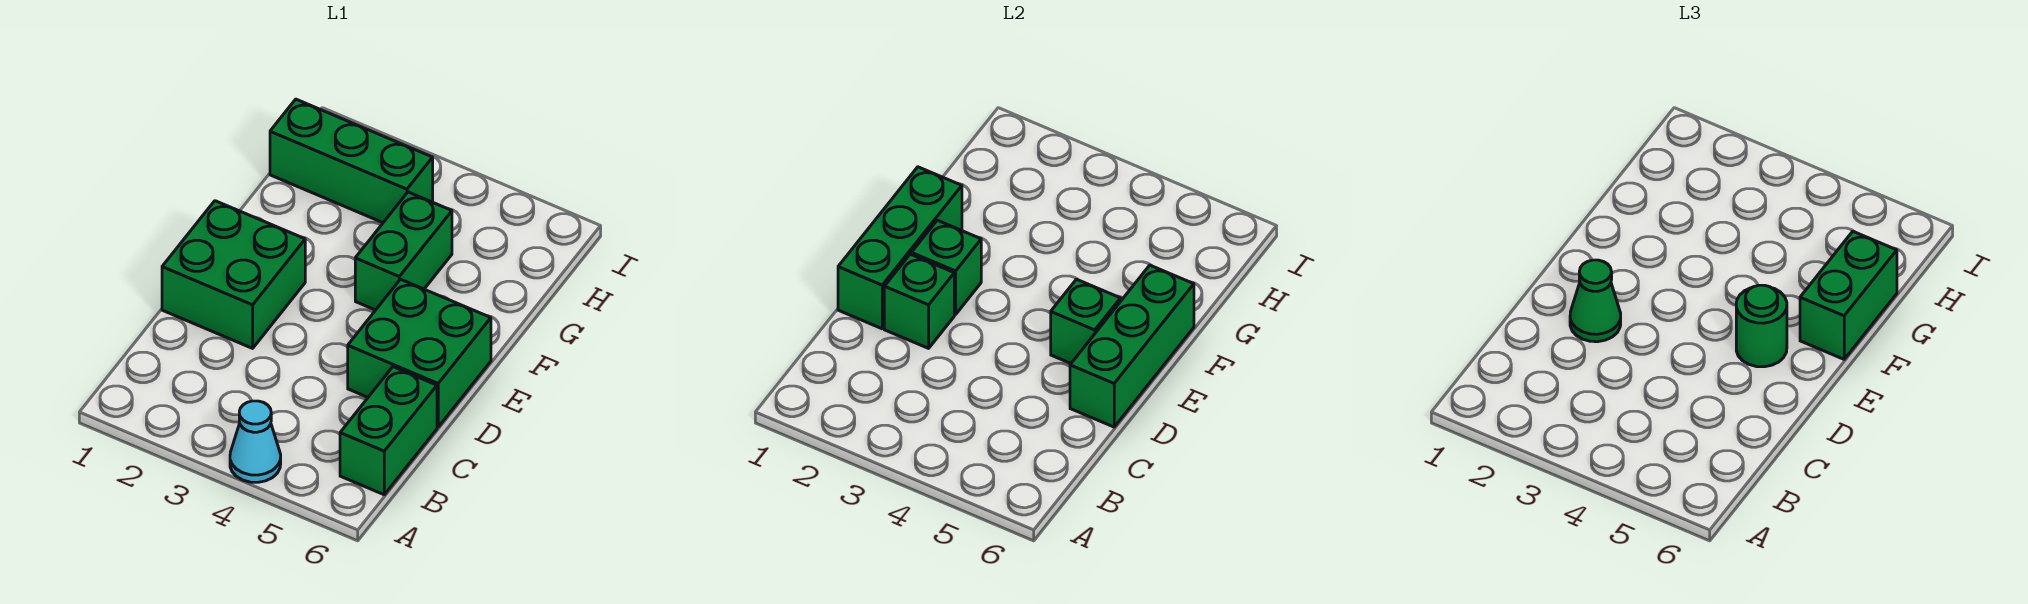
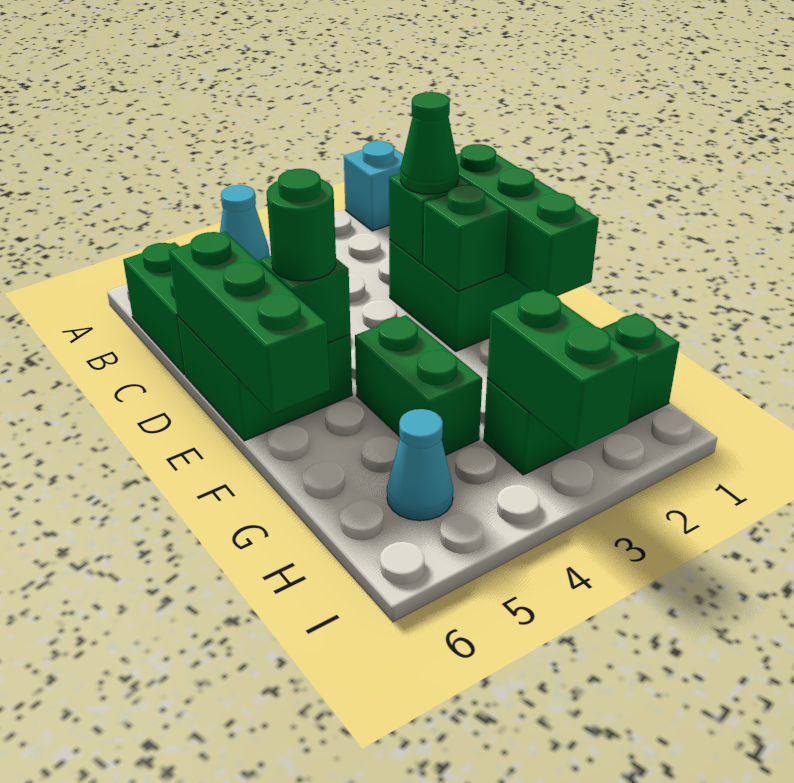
none -> cyan 1x1 brick [344,141,403,231]
green 1x2 brick [1800,232,1897,359] -> green 1x2 brick moved to [487,289,638,450]
none -> cyan 1x1 cone [387,409,453,521]

